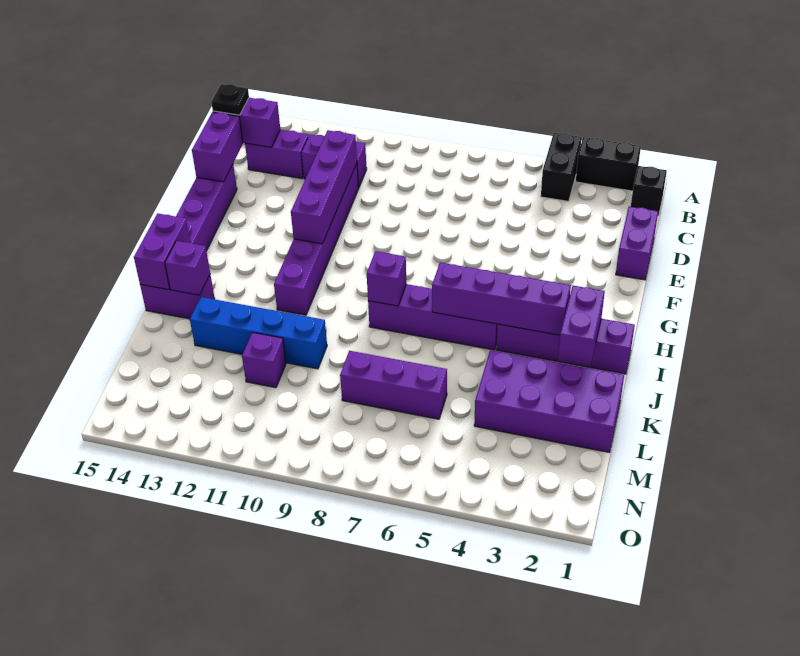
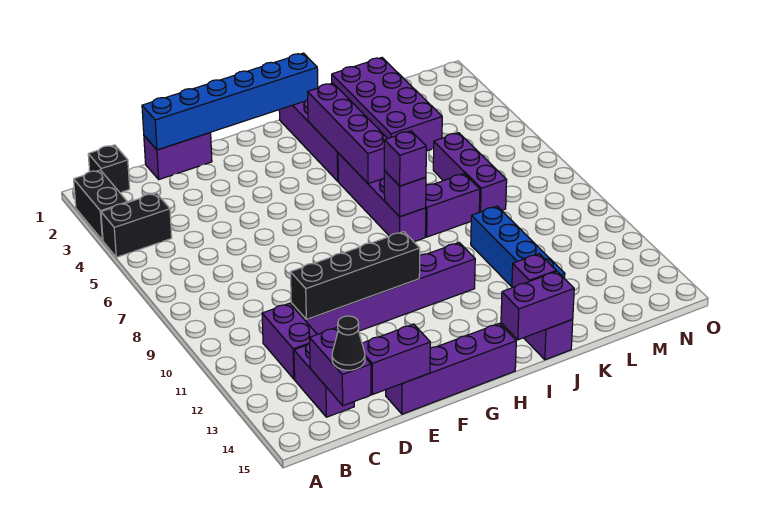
black 1x1 plate [211,84,249,115] -> black 1x1 cone [332,316,365,370]
none -> blue 1x6 brick [142,53,318,150]
purple 1x4 brick [291,130,357,244] -> black 1x4 brick [290,232,420,320]
purple 1x2 brick [558,286,605,367] -> purple 1x2 brick moved to [425,174,480,237]
purple 1x1 brick [242,333,286,388] -> purple 1x1 brick moved to [384,131,426,186]

